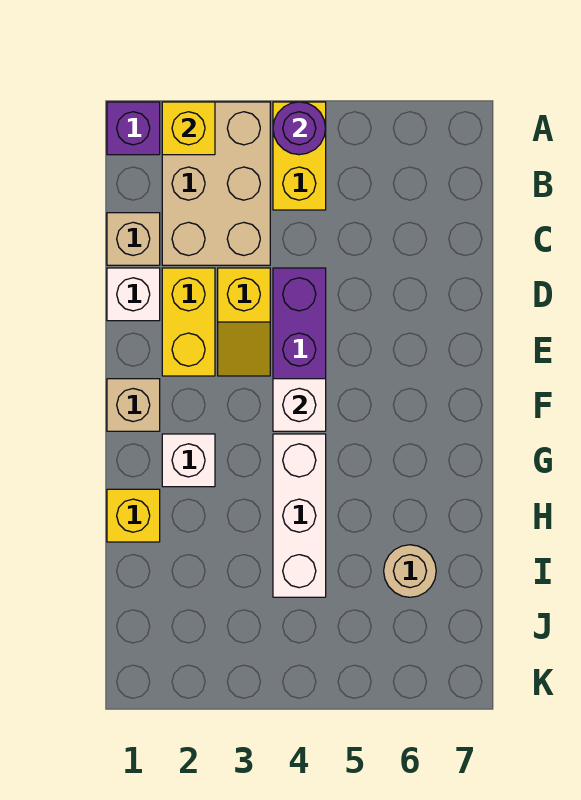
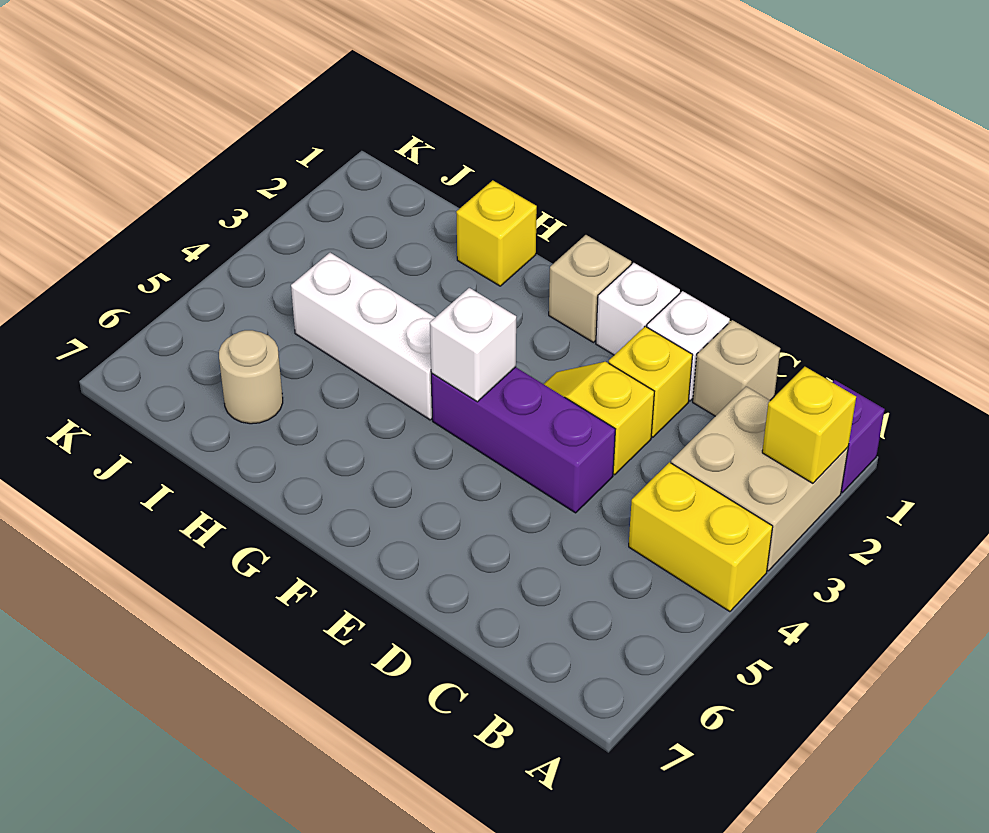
tan 2x3 brick [162,102,270,265] -> tan 2x2 brick [671,386,848,571]
purple 1x1 round brick [273,102,326,155] -> none
yellow 1x2 brick [162,268,215,376] -> yellow 1x1 brick [609,326,693,437]
white 1x1 brick [162,434,215,487] -> white 1x1 brick moved to [596,263,680,355]

